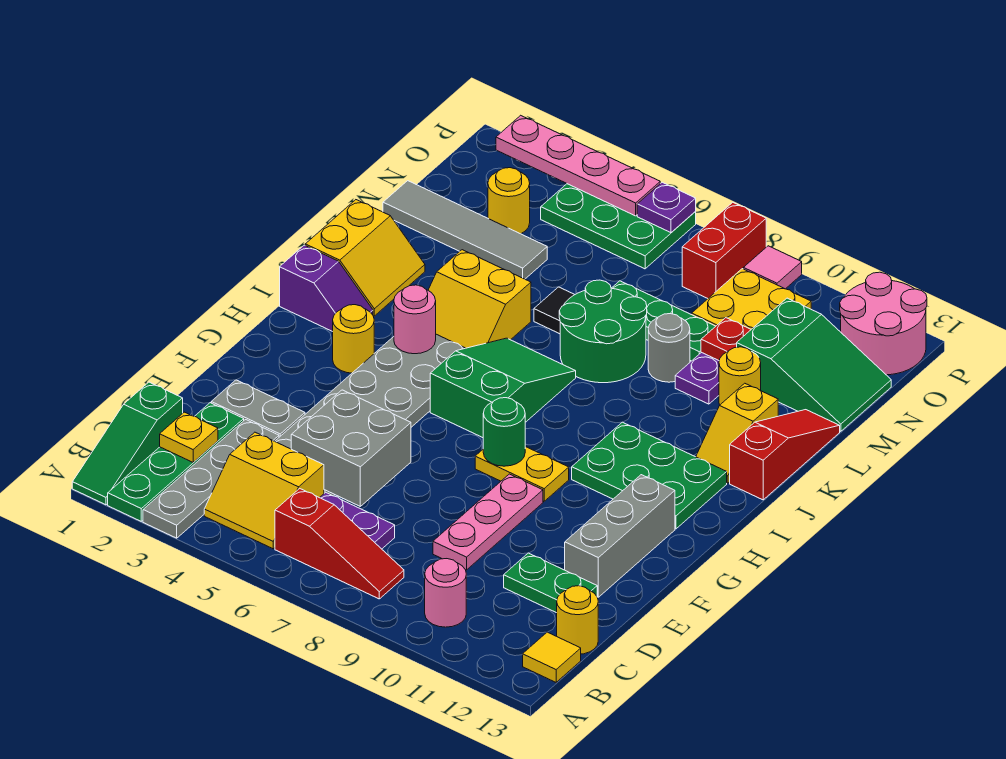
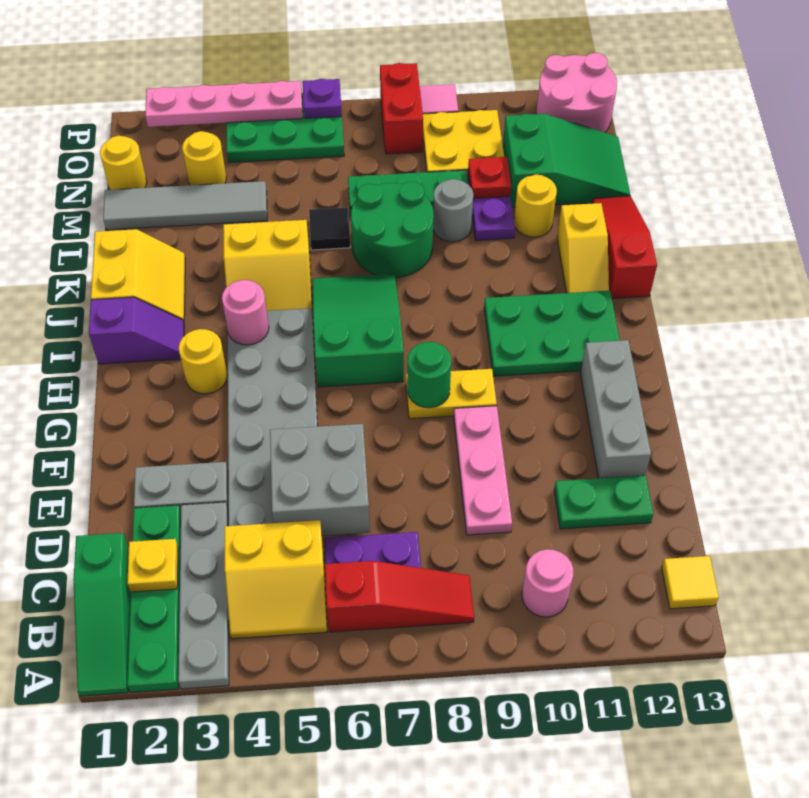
yellow 1x1 round brick [557,586,598,654] -> yellow 1x1 round brick moved to [100,136,147,190]

